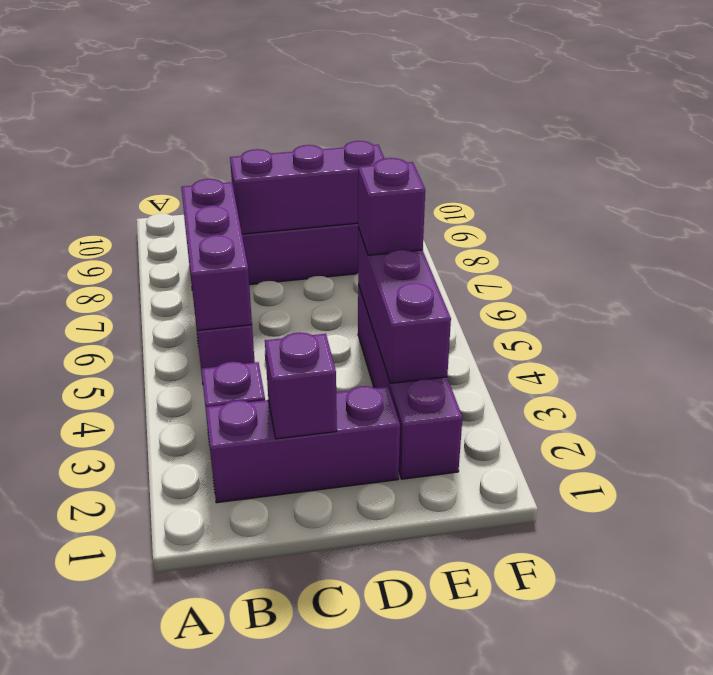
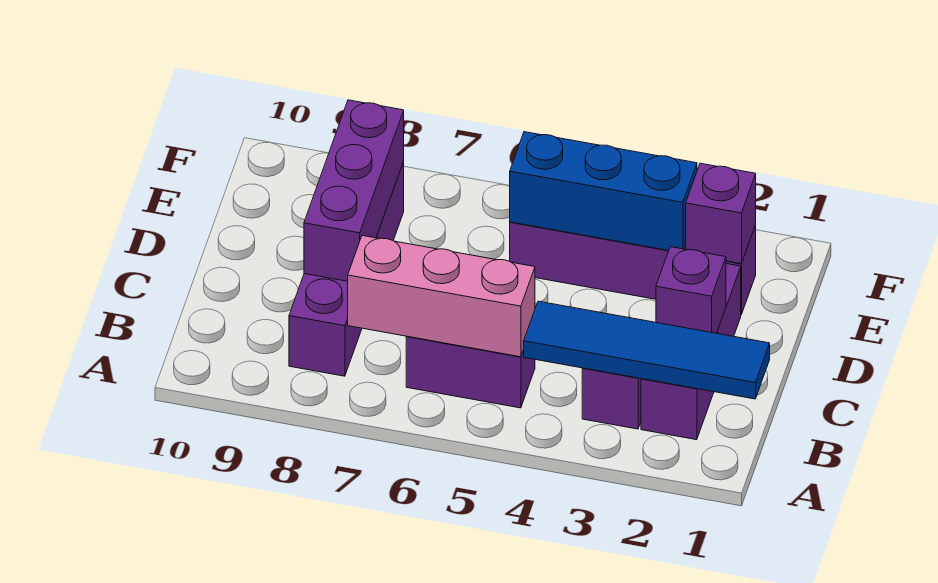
none -> blue 1x4 tile [524,301,770,399]
purple 1x3 brick [181,179,252,331] -> pink 1x3 brick [348,236,535,357]
purple 1x3 brick [358,228,451,383] -> blue 1x3 brick [510,132,697,251]
purple 1x1 brick [358,158,425,255] -> purple 1x1 brick moved to [686,163,756,264]

